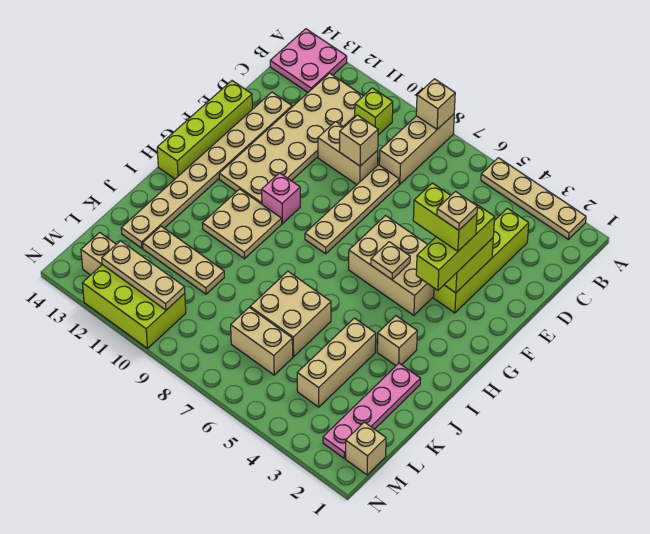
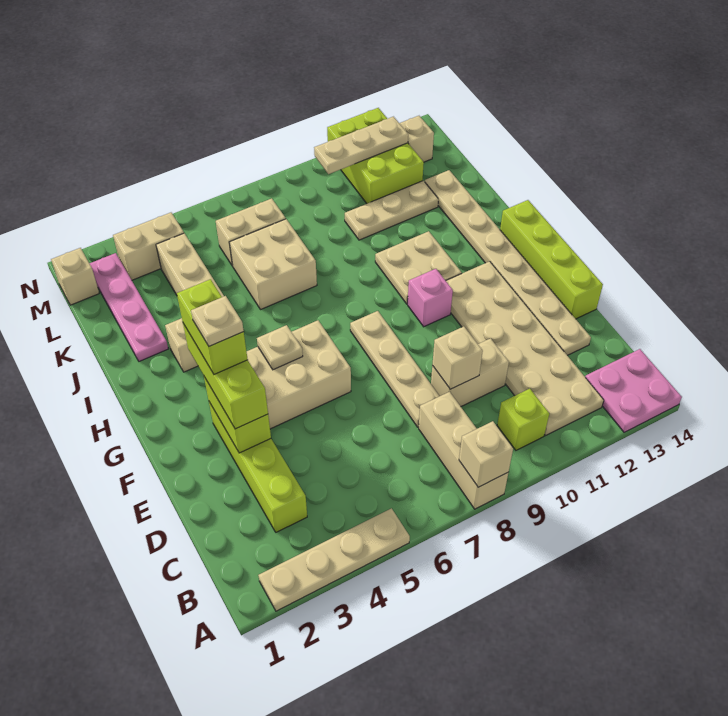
lime 1x2 brick [413,183,477,251] -> lime 1x2 brick turned to [177,279,248,374]
none -> tan 1x2 brick [113,213,184,280]
lime 2x3 brick [83,265,186,348] -> lime 2x3 brick turned to [327,108,424,203]

